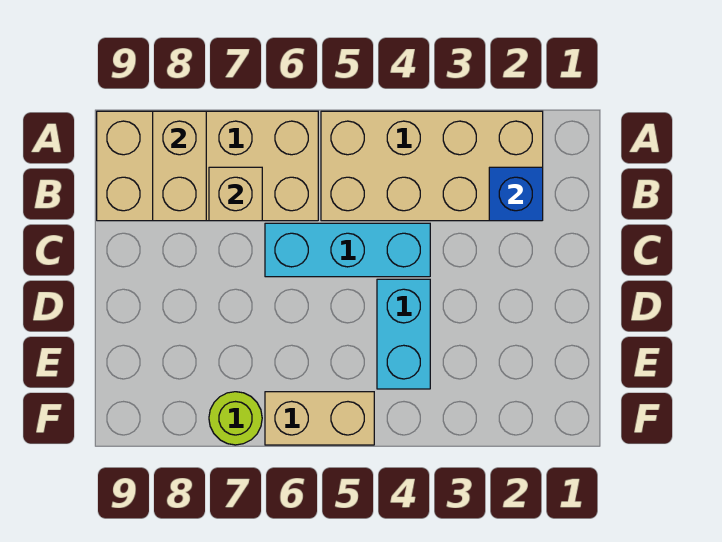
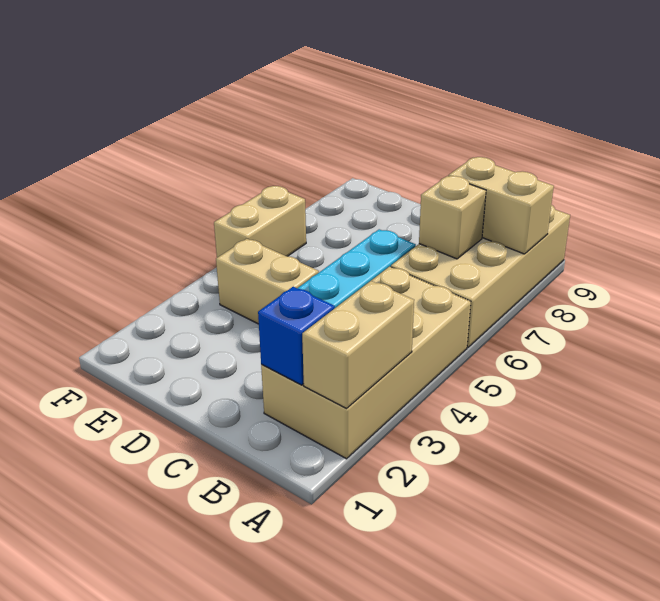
none -> tan 1x2 brick [302,281,414,408]
cyan 1x2 brick [377,279,430,389] -> tan 1x2 brick [216,239,319,324]
lime 1x1 round brick [209,392,262,445] -> none

